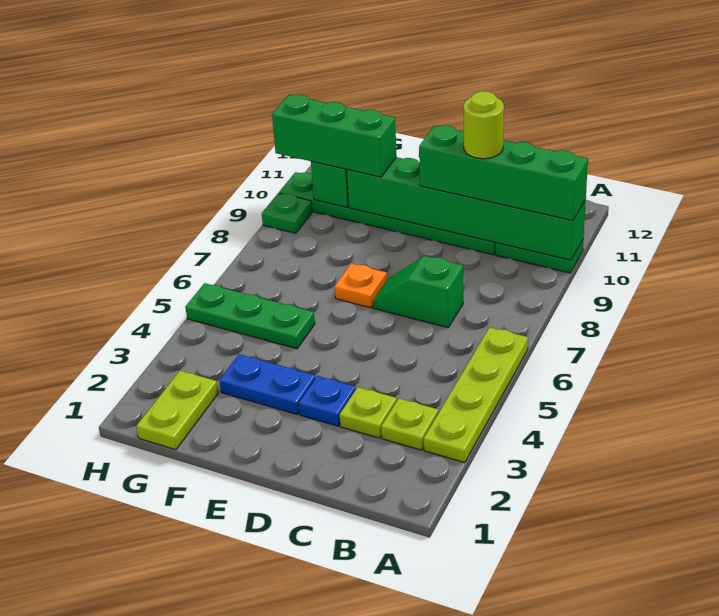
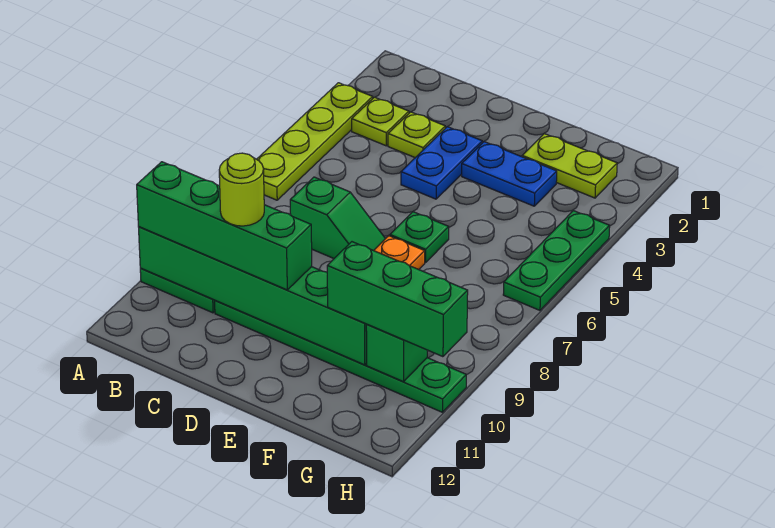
blue 1x1 plate [299,376,356,426] -> blue 1x2 plate [401,127,482,199]
green 1x3 plate [185,283,315,349] -> green 1x3 plate turned to [503,211,610,310]
lime 1x2 plate [136,371,218,450] -> lime 1x2 plate turned to [522,134,617,198]
green 1x1 plate [262,193,312,233] -> green 1x1 plate moved to [390,212,449,262]

